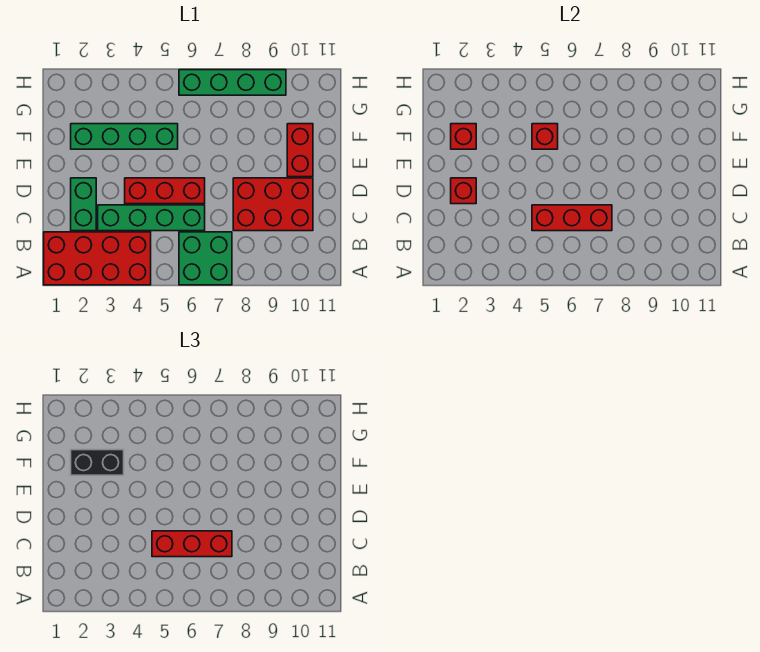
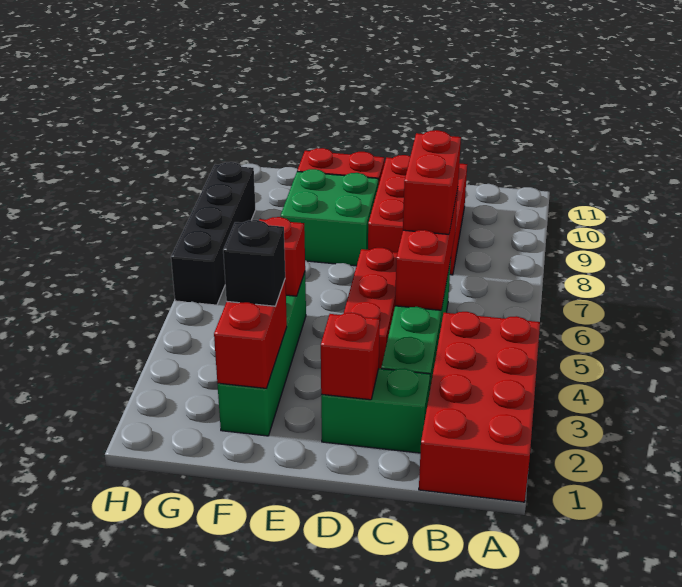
green 2x2 brick [179,232,232,285] -> green 2x2 brick moved to [281,169,379,266]
red 1x3 brick [152,531,232,557] -> red 1x2 brick [403,130,461,234]
red 1x1 brick [451,124,476,149] -> red 1x2 brick [214,280,287,388]
black 1x2 brick [71,450,124,475] -> black 1x1 brick [223,220,285,306]
green 1x4 brick [179,70,286,95] -> black 1x4 brick [171,162,256,305]

